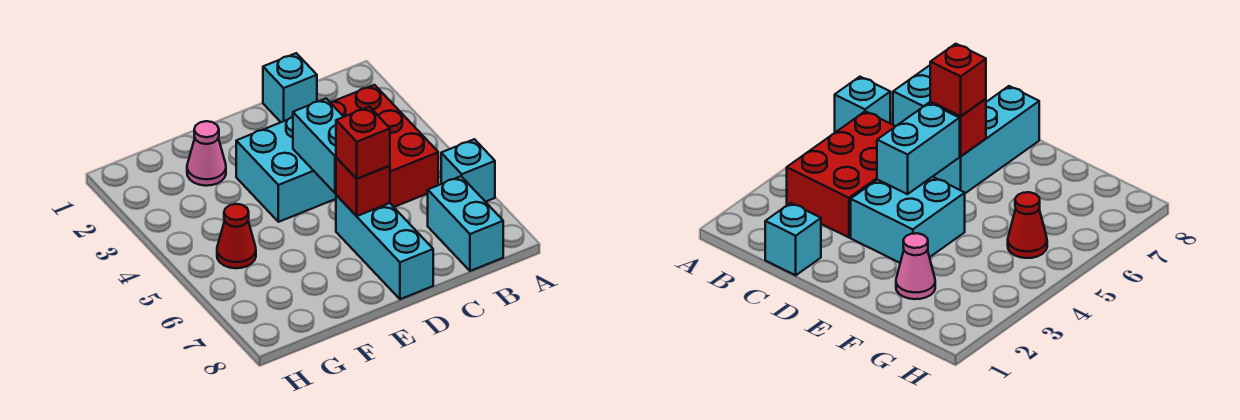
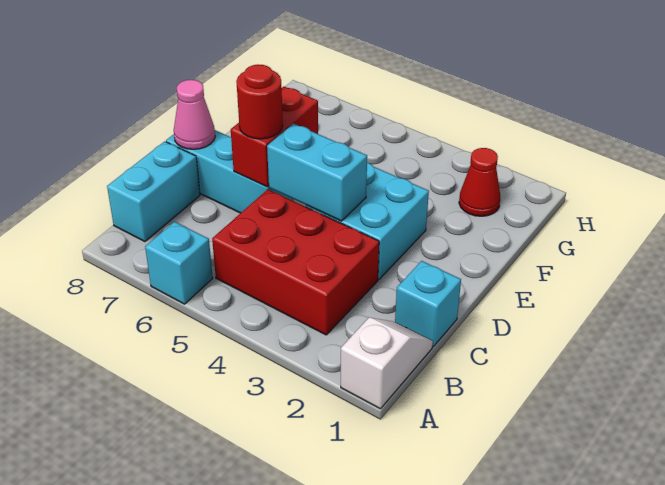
none -> white 1x2 slope [341,318,433,409]
cyan 1x2 brick [428,176,503,271] -> cyan 1x2 brick turned to [107,141,200,242]
red 1x1 brick [336,158,390,216] -> red 1x2 brick [231,87,318,187]
red 1x1 brick [336,107,390,179] -> red 1x1 round brick [236,65,283,139]
pink 1x1 cone [187,121,226,186] -> pink 1x1 cone moved to [174,80,215,149]
red 1x1 cone [217,204,256,268] -> red 1x1 cone moved to [459,148,500,216]

